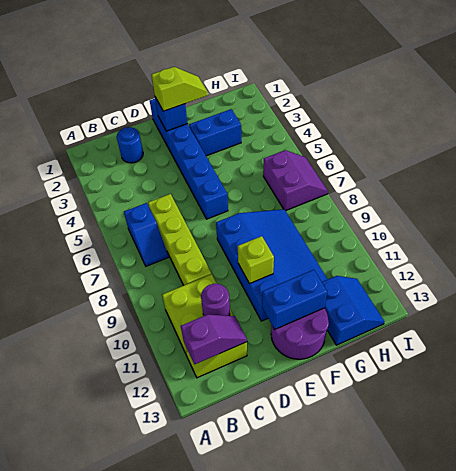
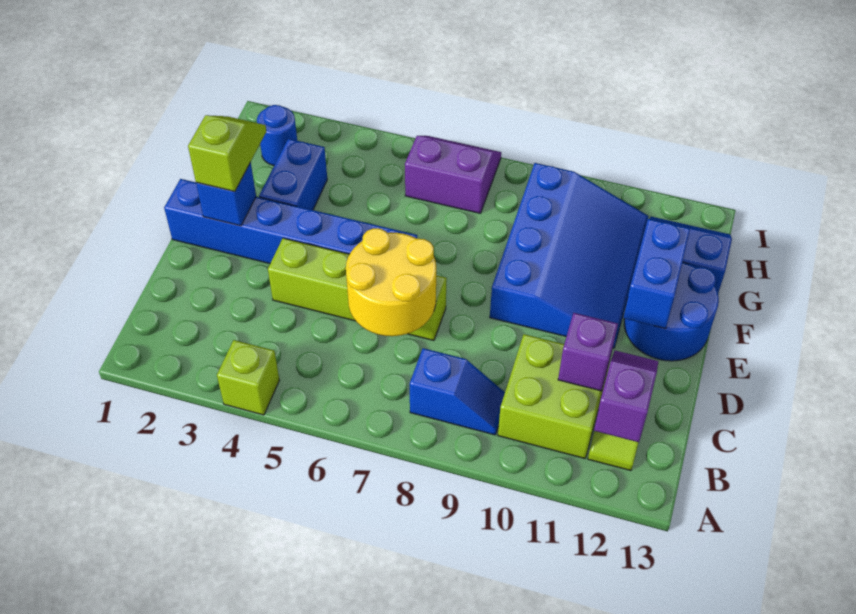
blue 1x2 slope [124,203,168,266] -> blue 1x2 slope moved to [410,348,505,435]
blue 1x1 round brick [117,127,143,163] -> blue 1x1 round brick moved to [257,105,297,166]
lime 1x4 brick [148,194,211,285] -> lime 1x4 brick moved to [268,238,447,341]
none -> yellow 2x2 round brick [346,228,436,336]
purple 1x1 round brick [201,284,230,316] -> purple 1x1 brick [558,313,618,391]
blue 3x4 slope [216,209,328,321] -> blue 3x4 slope turned to [490,163,649,348]
lime 1x1 brick [238,236,274,284] -> lime 1x1 brick moved to [217,340,279,415]
purple 2x2 round brick [271,308,329,359] -> blue 2x2 round brick [624,263,719,361]

